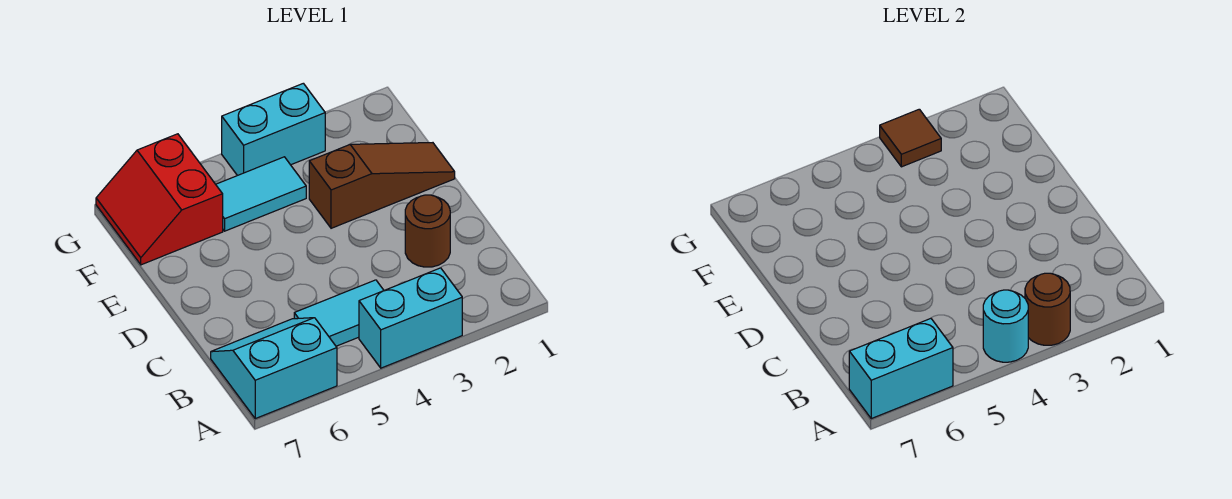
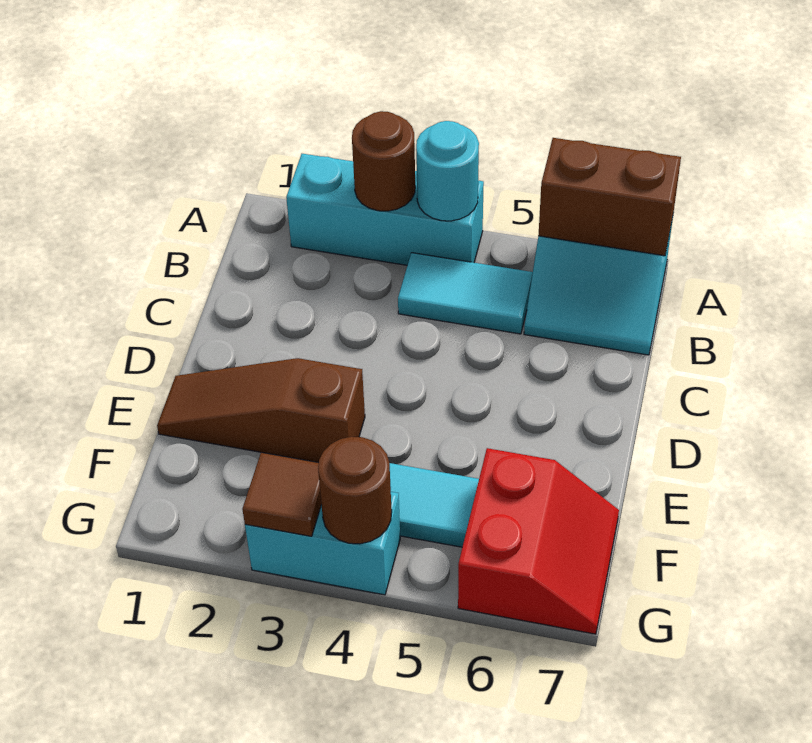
cyan 1x2 brick [359,268,462,368] -> cyan 1x3 brick [286,154,484,265]
cyan 1x2 brick [849,318,953,419] -> brown 1x2 brick [538,138,681,256]
brown 1x1 round brick [405,195,450,267] -> brown 1x1 round brick moved to [318,437,392,544]

